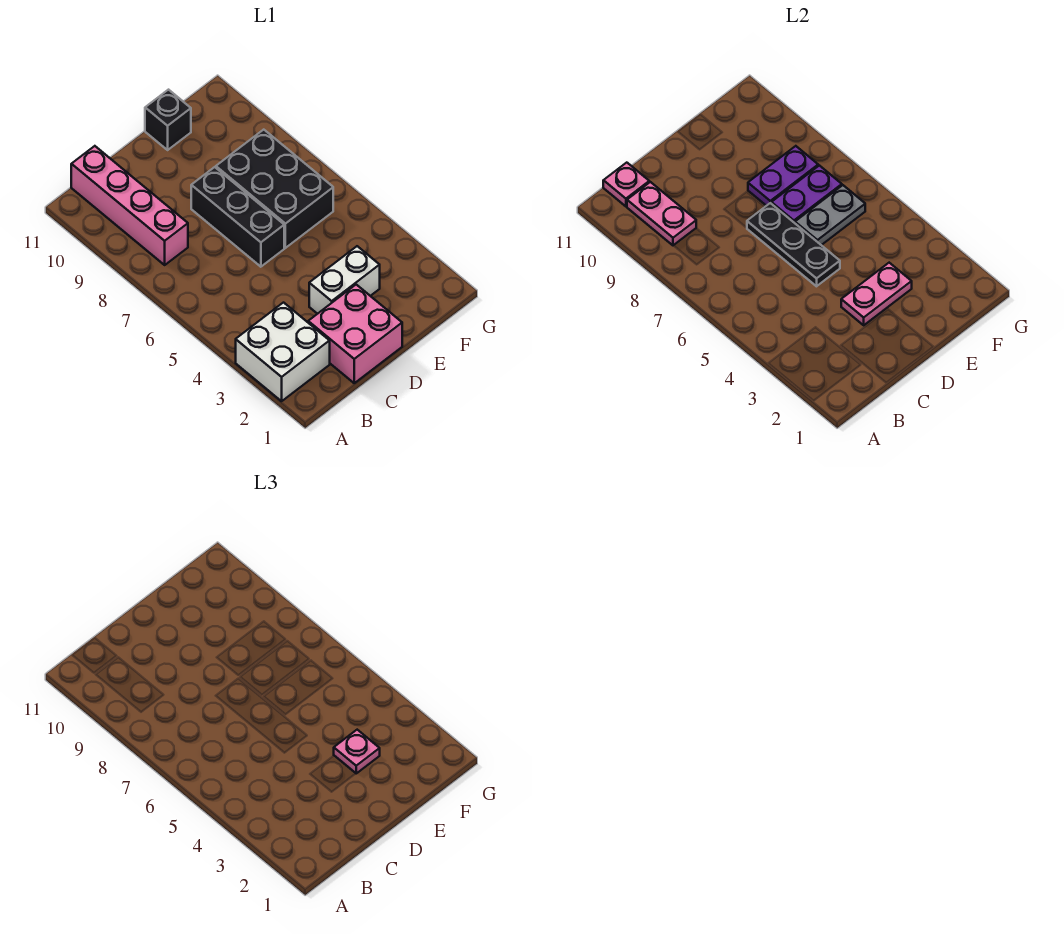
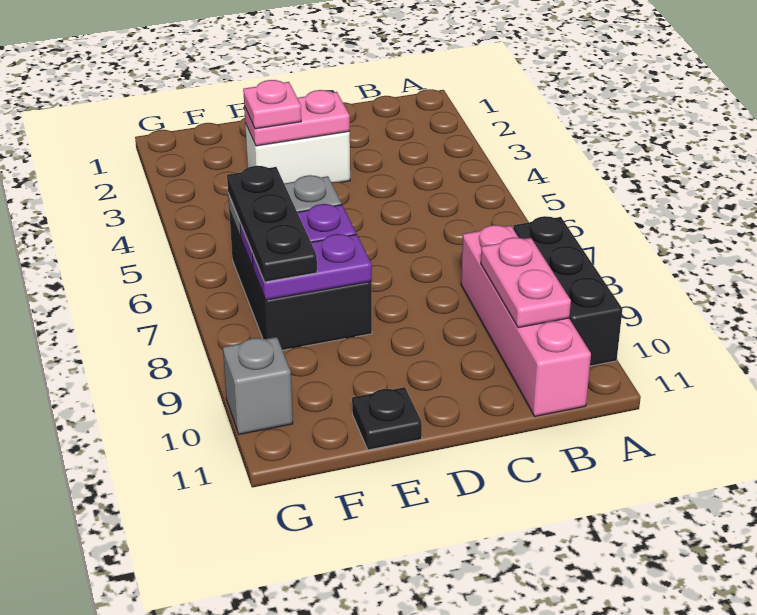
white 2x2 brick [236,303,330,401] -> none
pink 1x1 plate [603,163,649,206] -> none
pink 2x2 brick [308,285,402,383] -> none
black 1x3 plate [747,203,840,286] -> black 1x3 plate moved to [227,166,317,282]
black 1x3 brick [191,167,284,267] -> black 1x3 brick moved to [513,216,622,366]
black 1x1 brick [145,90,191,150] -> black 1x1 plate [352,387,422,450]
none -> grey 1x1 brick [223,337,293,434]

